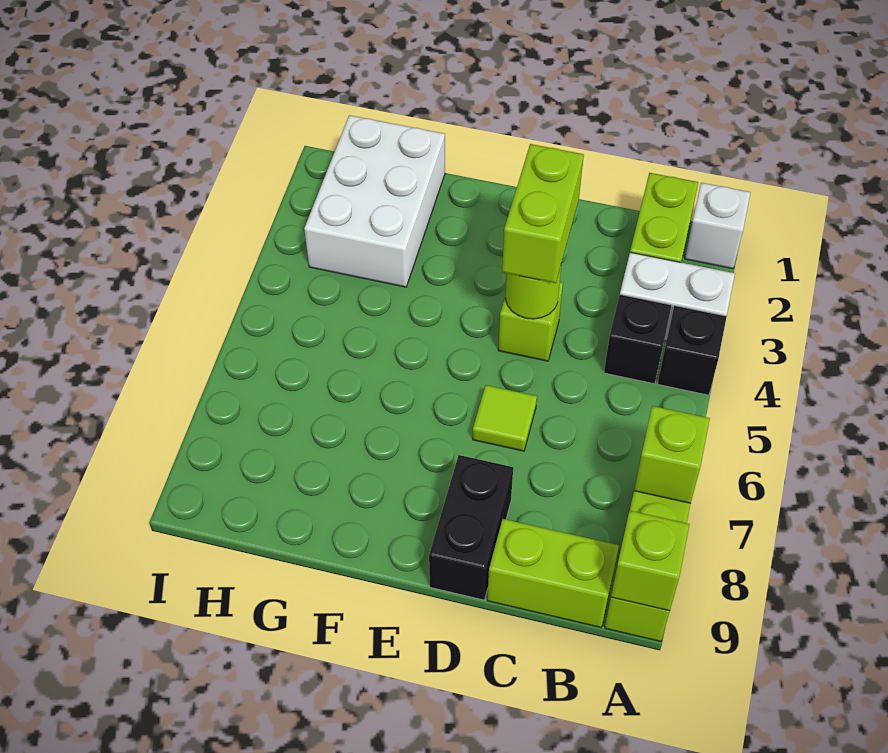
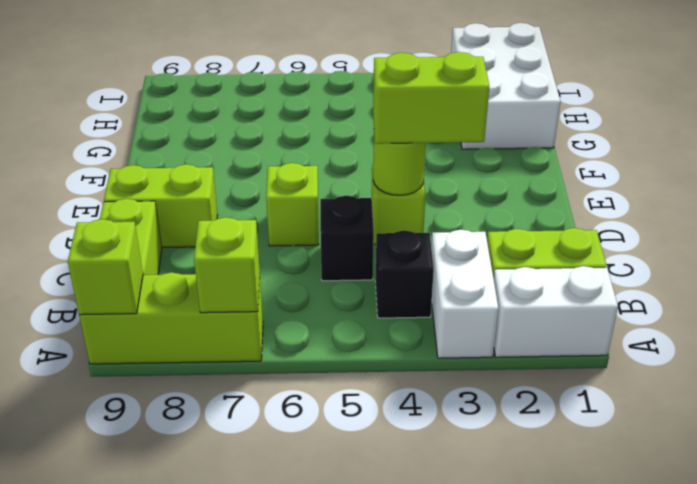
white 1x1 brick [685,183,751,269] -> white 1x2 brick [494,266,618,357]
black 1x1 brick [658,306,727,395] -> black 1x1 brick moved to [320,196,374,281]
lime 1x1 tile [473,385,537,451] -> lime 1x1 brick [266,163,319,246]
black 1x2 brick [429,455,513,600] -> lime 1x2 brick [104,164,218,247]
white 2x3 brick [304,115,445,287] -> white 2x3 brick turned to [451,23,561,149]

